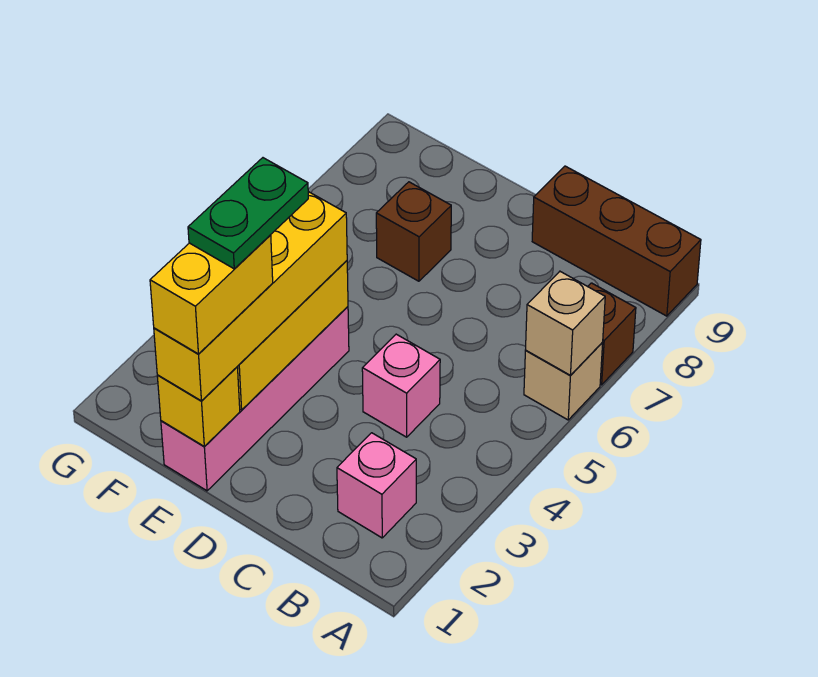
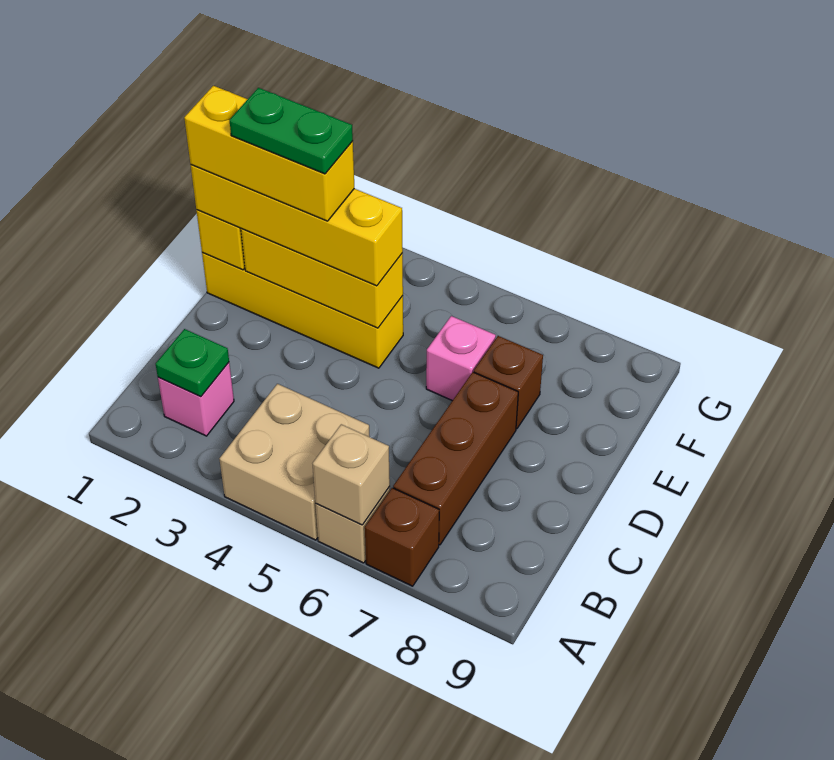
none -> tan 2x2 brick [220,384,370,540]
brown 1x3 brick [532,166,701,316] -> brown 1x3 brick moved to [393,372,518,545]
none -> green 1x1 plate [156,329,229,397]
pink 1x1 brick [362,334,440,437] -> pink 1x1 brick moved to [426,316,496,401]
pink 1x4 brick [161,307,349,491] -> yellow 1x4 brick [202,252,403,368]
yellow 1x2 brick [150,235,273,354] -> yellow 1x3 brick [184,86,354,221]

